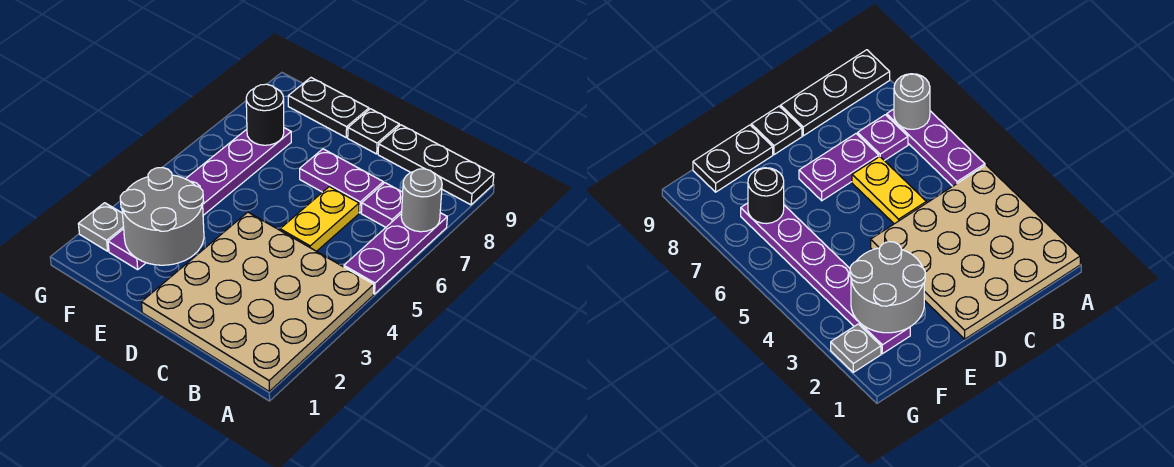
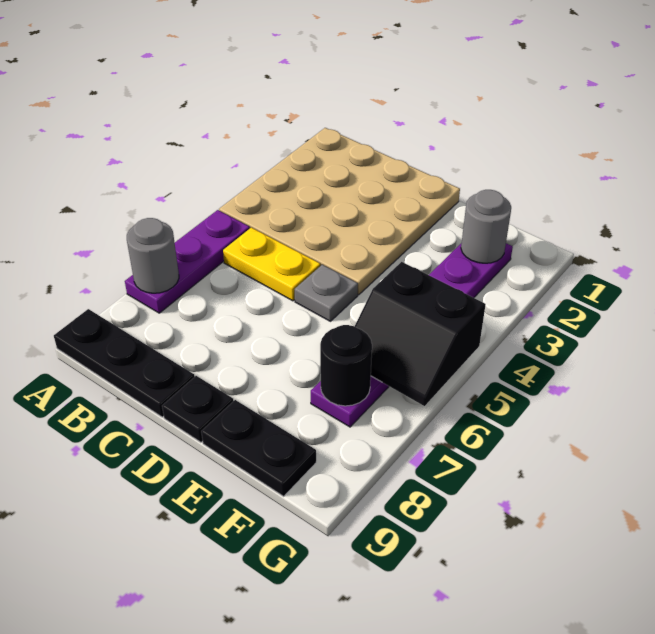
purple 1x1 plate [361,183,403,227] -> none
yellow 1x2 plate [280,187,359,251] -> yellow 1x2 plate turned to [223,228,320,301]
purple 1x2 plate [300,149,383,213] -> none
grey 2x2 round brick [120,167,204,265] -> grey 1x1 round brick [461,190,511,263]
none -> black 2x2 slope [354,262,486,406]
grey 1x1 plate [79,203,124,251] -> grey 1x1 plate moved to [295,265,358,321]

